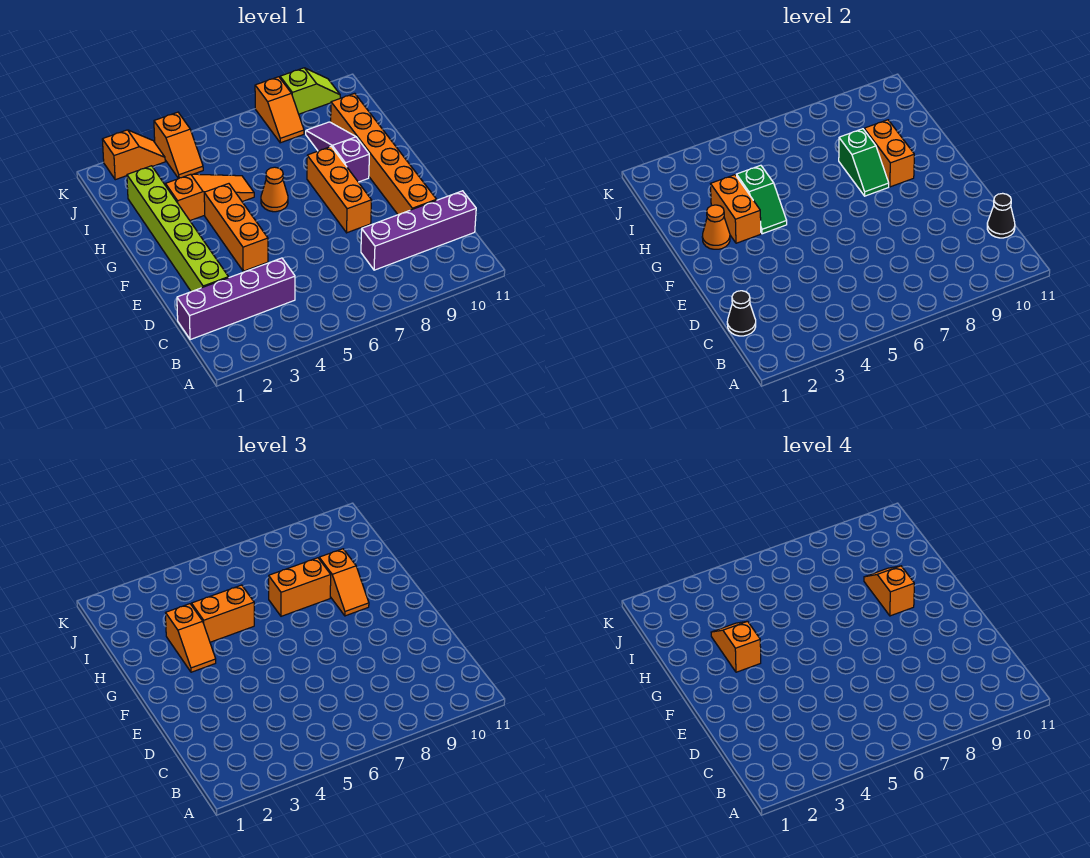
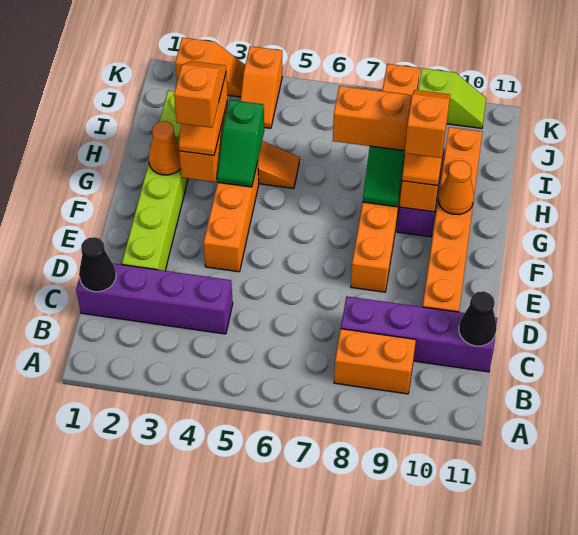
orange 1x1 cone [261,167,288,212] -> orange 1x1 cone moved to [438,160,474,215]
orange 1x2 brick [192,585,254,642] -> orange 1x2 brick moved to [334,329,416,394]

